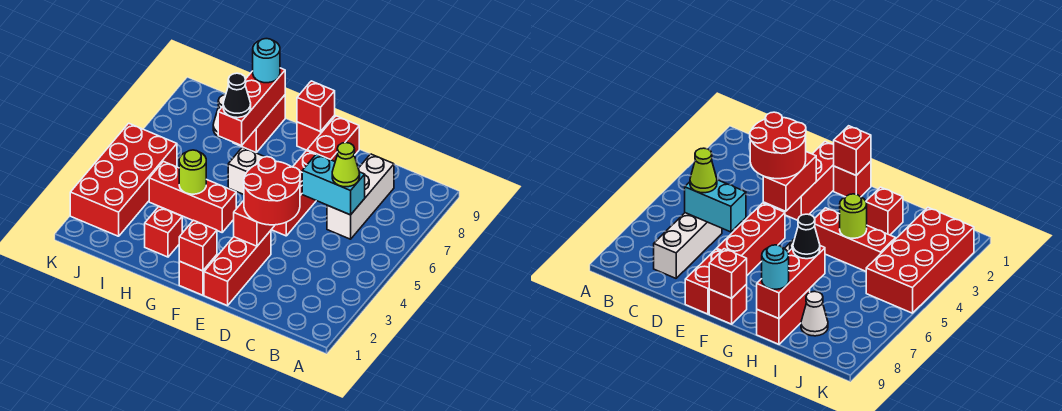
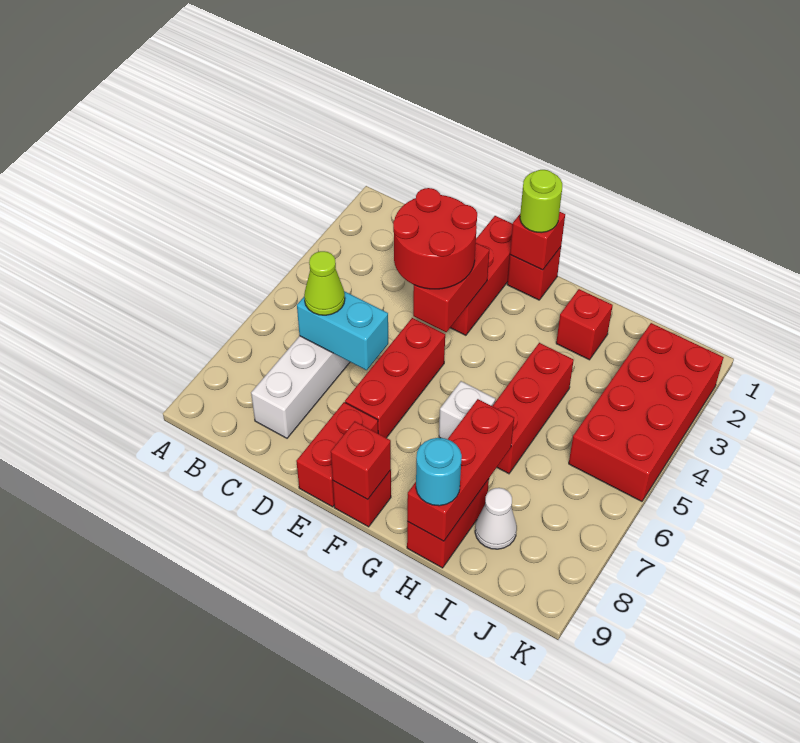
red 1x3 brick [149,162,236,232] -> red 1x3 brick turned to [493,343,574,474]
lime 1x1 round brick [179,150,206,194] -> lime 1x1 round brick moved to [520,170,562,233]
black 1x1 cone [223,73,251,118] -> none

